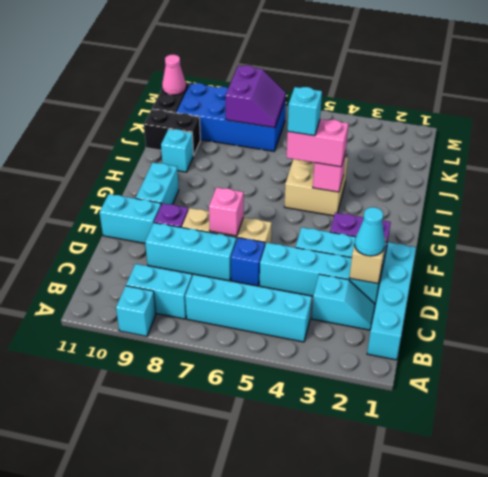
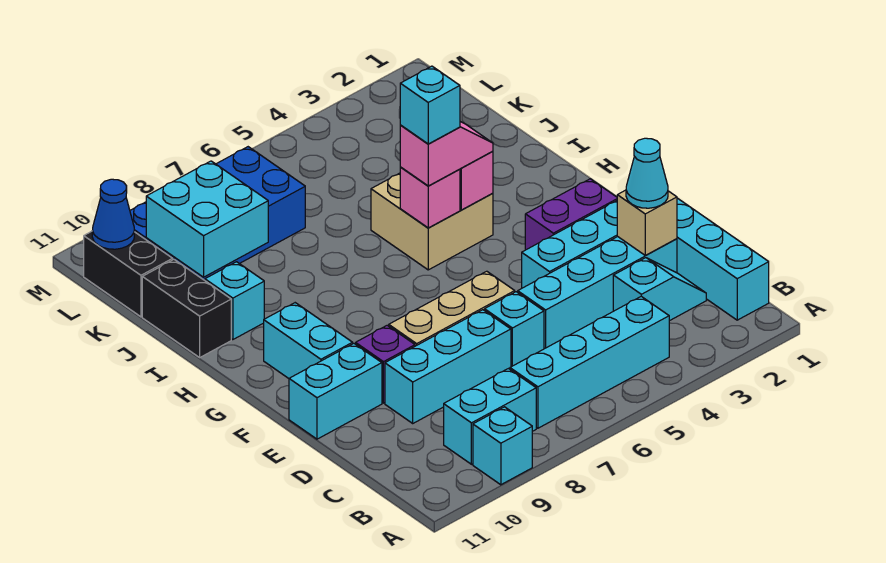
blue 1x1 brick [231,238,265,286] -> cyan 1x1 brick [485,292,544,367]
pink 1x1 brick [209,188,244,236] -> pink 1x1 brick moved to [400,167,460,228]
pink 1x2 brick [287,119,349,167] -> pink 1x2 slope [400,122,493,186]
none -> cyan 2x2 brick [146,161,268,277]
black 1x2 brick [144,109,200,155] -> black 1x2 brick turned to [142,260,231,357]
purple 2x2 slope [225,65,286,128] -> none
pink 1x1 cone [162,55,186,95] -> blue 1x1 cone [92,179,134,249]

